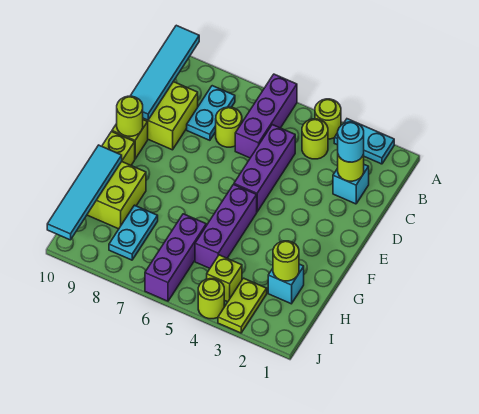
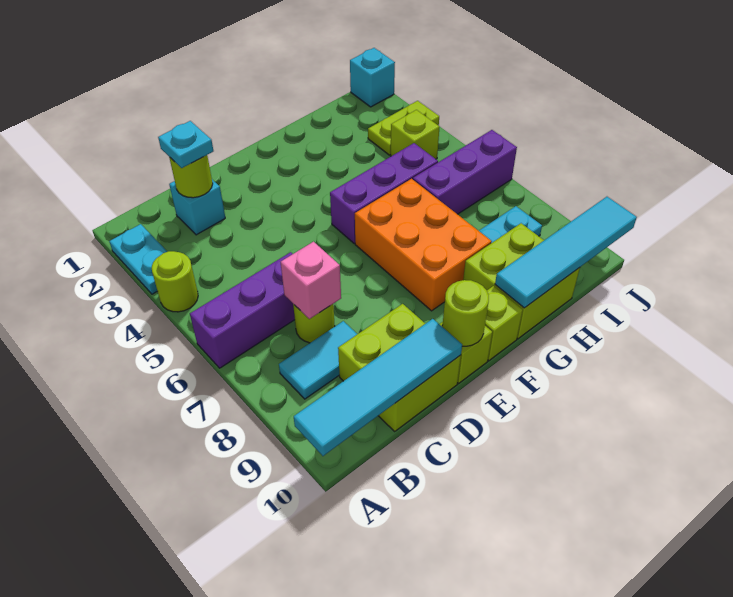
lime 1x1 round brick [302,119,328,159] -> none
cyan 1x2 plate [187,86,235,140] -> cyan 1x2 tile [279,321,357,399]
cyan 1x1 round brick [338,122,364,162] -> cyan 1x1 plate [158,121,213,168]
purple 1x3 brick [234,125,295,212] -> none
none -> pink 1x1 brick [281,242,341,319]
none -> orange 2x3 brick [355,179,492,311]
cyan 1x1 brick [268,264,304,304] -> cyan 1x1 brick moved to [350,48,395,107]
lime 1x1 round brick [273,241,299,281] -> none
lime 1x1 round brick [198,279,224,319] -> none

